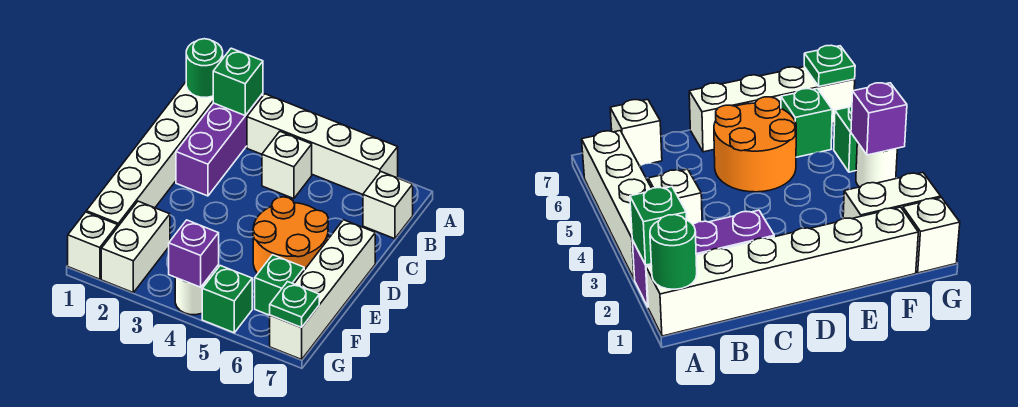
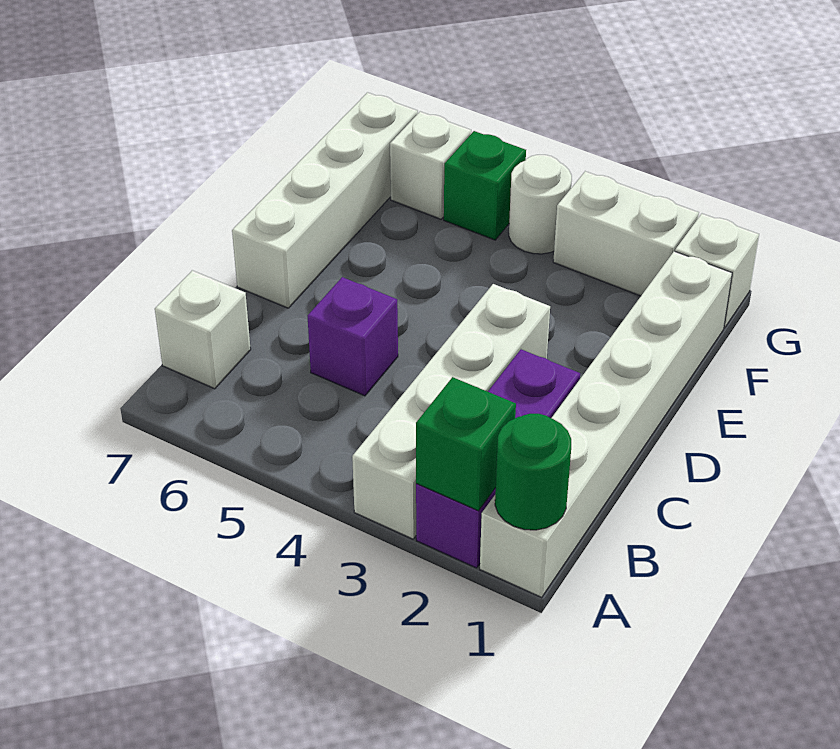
white 1x4 brick [247,94,398,194] -> white 1x4 brick turned to [352,284,550,539]
white 1x1 brick [262,132,312,199] -> white 1x1 brick moved to [390,112,471,219]
orange 2x2 round brick [253,197,328,274] -> none
white 1x2 brick [101,201,170,292] -> white 1x2 brick turned to [553,171,699,296]
green 1x1 brick [255,255,304,315] -> none
purple 1x1 brick [169,220,219,287] -> purple 1x1 brick moved to [308,277,398,396]
green 1x1 plate [270,282,319,327] -> none

